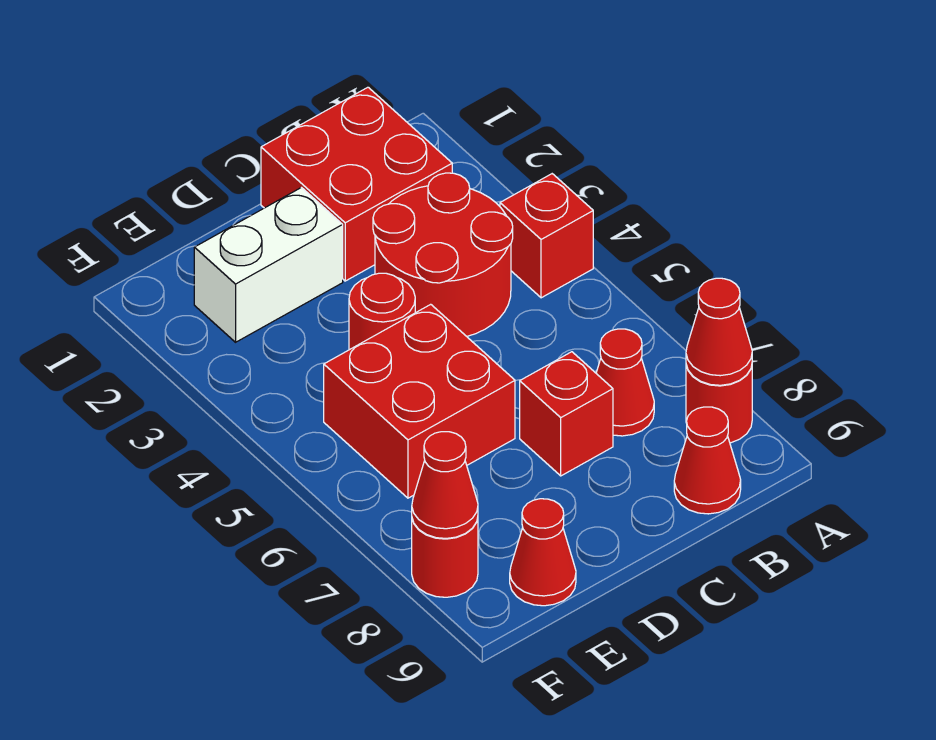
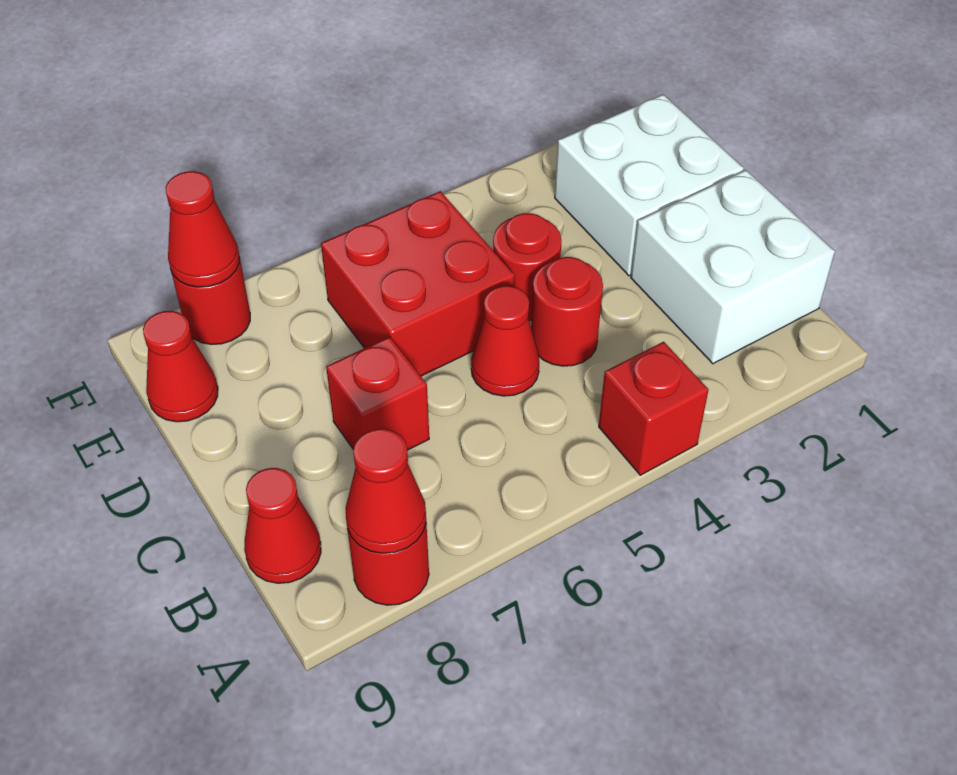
red 2x2 brick [261,87,452,281] -> white 2x2 brick [631,170,835,364]
red 2x2 round brick [373,173,513,336] -> red 1x1 round brick [531,257,603,366]
red 1x1 cone [596,329,654,436] -> red 1x1 cone moved to [471,286,539,396]
white 1x2 brick [194,188,343,342] -> white 2x2 brick [555,95,744,276]

